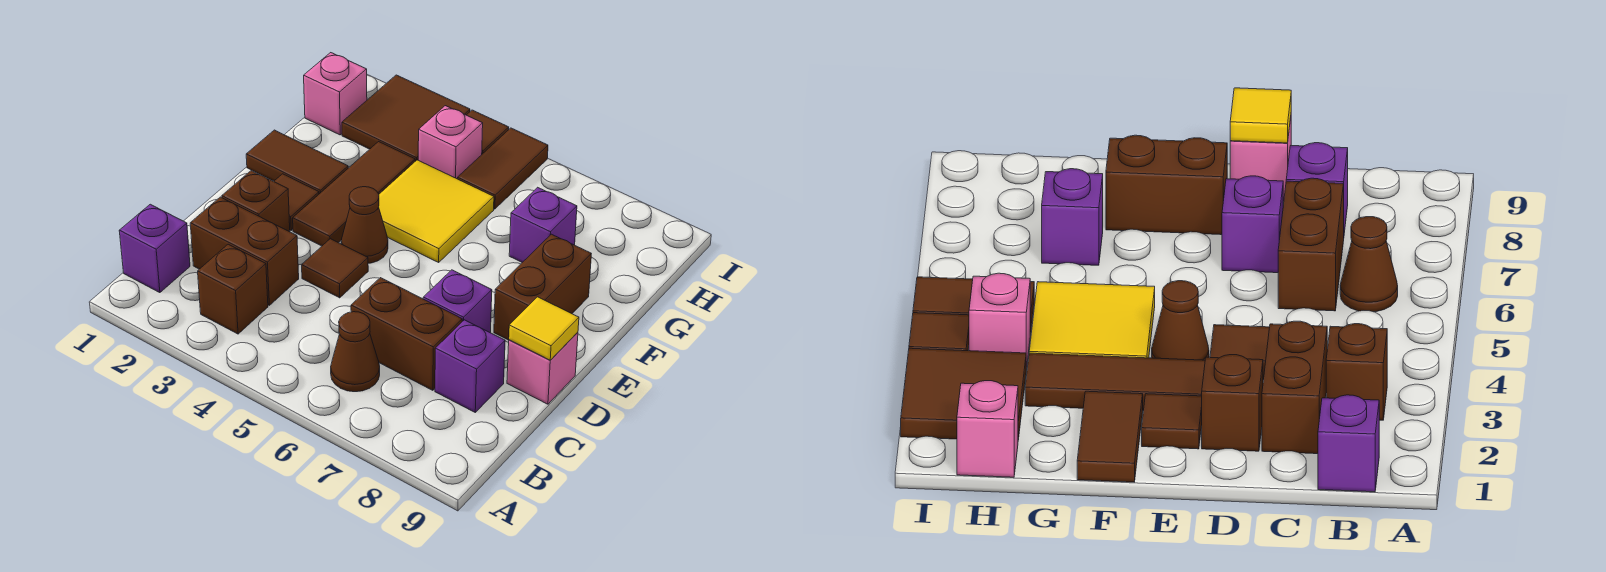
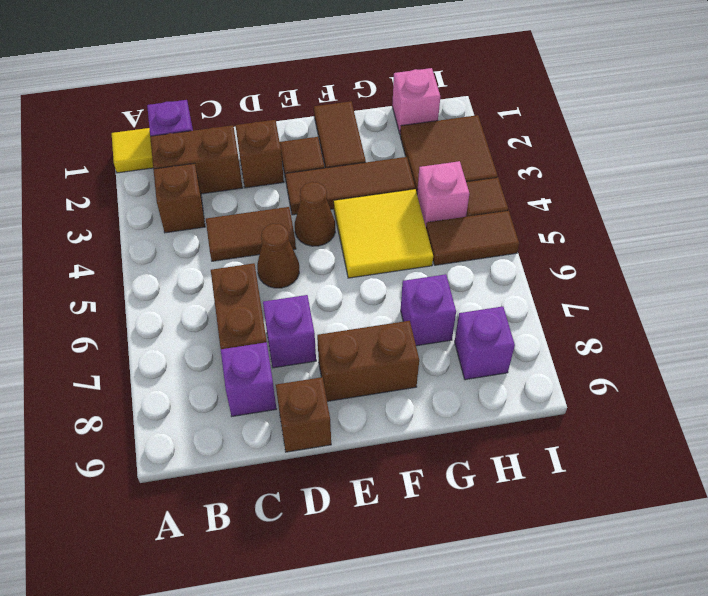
brown 1x1 cone [331,312,380,392] -> brown 1x1 cone moved to [257,224,299,288]
brown 1x2 brick [190,197,299,305] -> brown 1x2 brick turned to [150,125,243,194]
brown 1x1 tile [302,239,368,298] -> brown 1x2 tile [206,207,296,261]
pink 1x1 brick [507,332,578,404] -> brown 1x1 brick [276,377,331,452]
yellow 1x1 tile [509,297,579,360] -> yellow 1x1 tile moved to [112,128,153,173]
none -> purple 1x1 brick [455,306,515,380]

